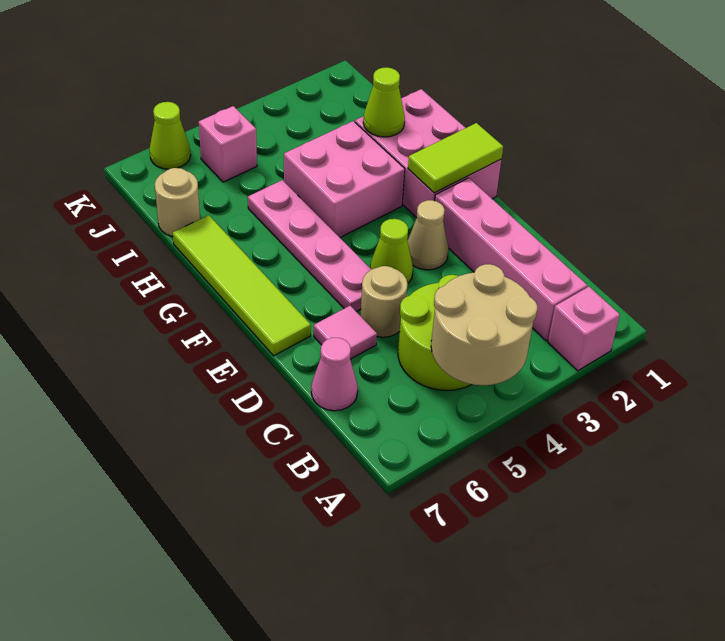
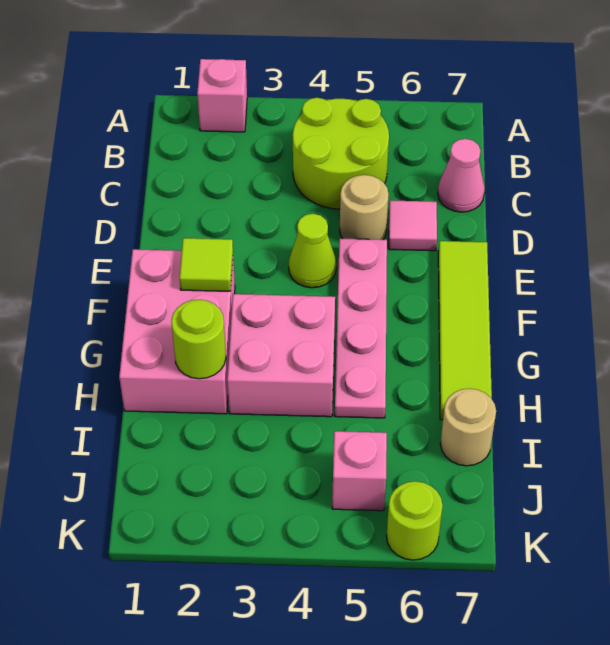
tan 2x2 round brick [431,264,537,385] -> none
pink 1x4 brick [435,178,587,341] -> none
tan 1x1 cone [408,200,448,270] -> none
lime 1x2 tile [408,123,503,193] -> lime 1x1 tile [180,238,233,291]
lime 1x1 cone [363,67,405,137] -> lime 1x1 round brick [171,300,226,379]
lime 1x1 cone [150,102,191,169] -> lime 1x1 round brick [386,481,443,560]

